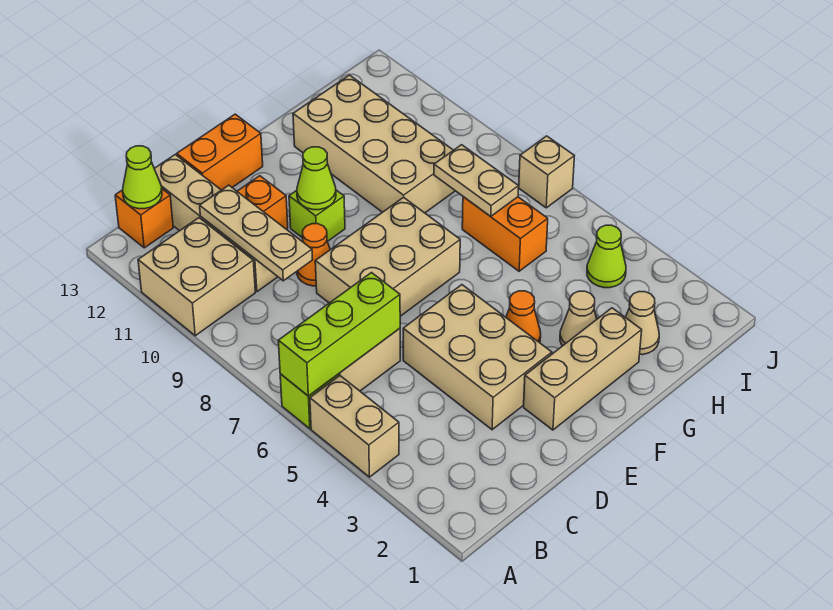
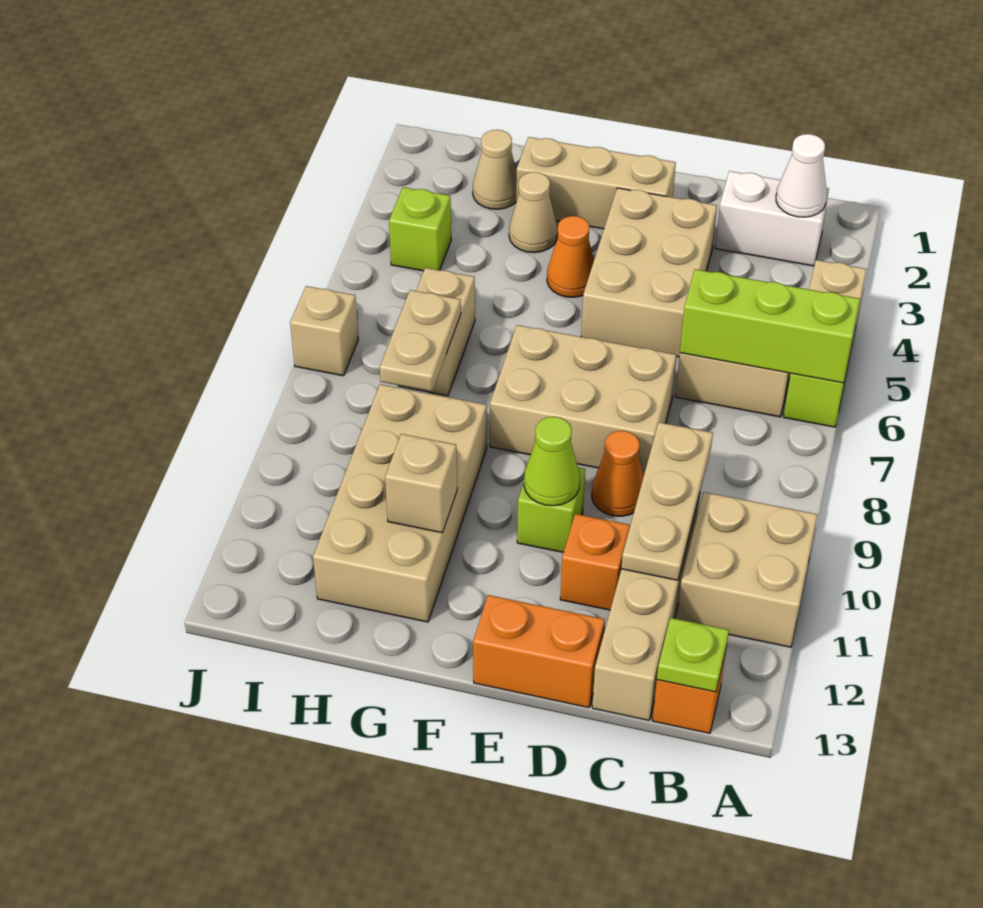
none -> white 1x2 brick [715,171,829,266]
none -> white 1x1 cone [776,134,827,217]
lime 1x1 cone [123,146,162,209] -> lime 1x1 plate [657,618,729,692]
none -> tan 1x1 brick [385,434,457,533]
orange 1x2 brick [462,197,548,271] -> tan 1x2 brick [398,268,475,396]
lime 1x1 cone [587,225,626,288] -> lime 1x1 brick [389,187,451,271]

